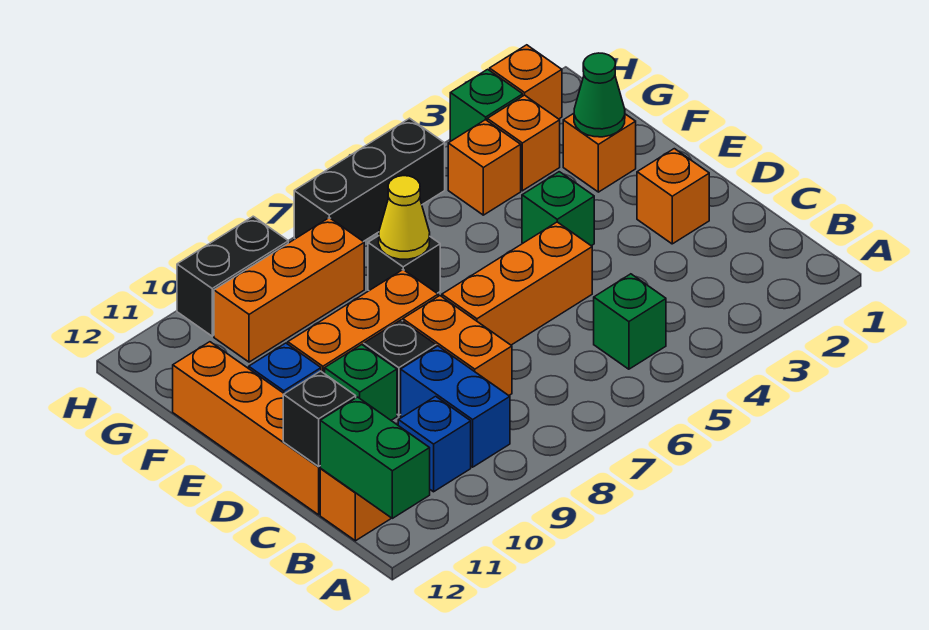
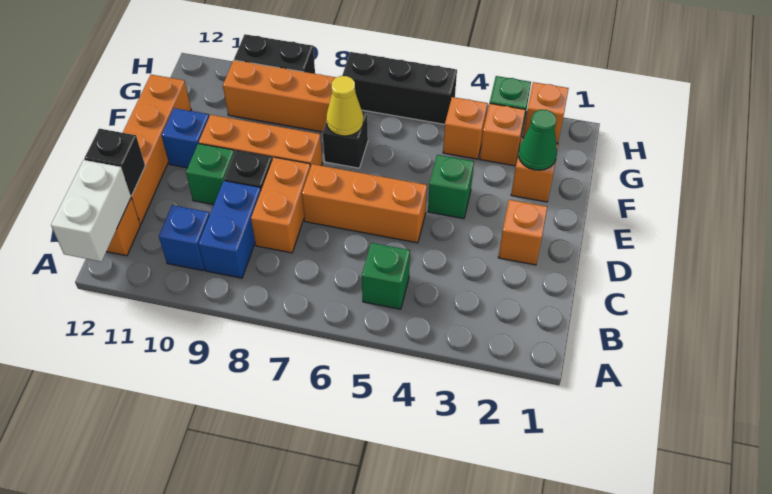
green 1x2 brick [320,397,430,518] -> white 1x2 brick [51,160,131,262]

